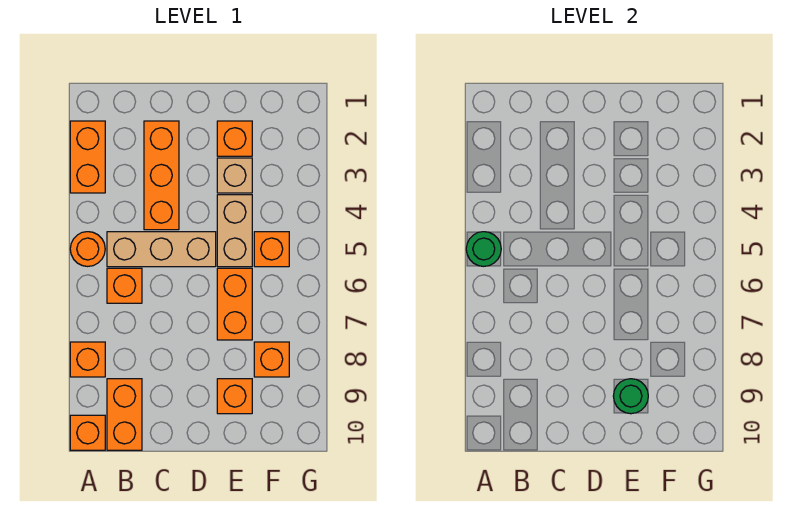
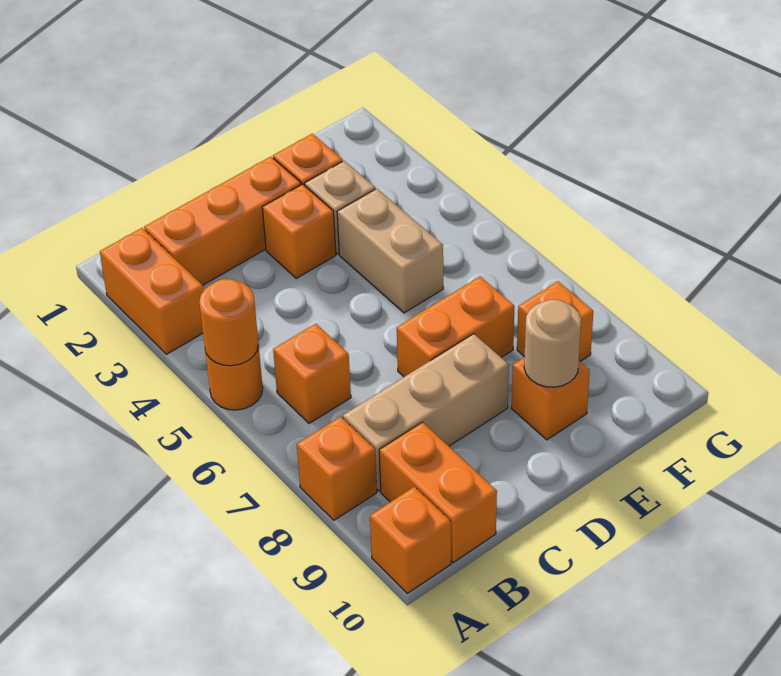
green 1x1 round brick [466,232,501,266] -> orange 1x1 round brick [199,279,259,366]
tan 1x3 brick [107,232,216,267] -> tan 1x3 brick moved to [343,334,509,491]
orange 1x3 brick [144,121,179,230] -> orange 1x3 brick turned to [144,157,301,285]
orange 1x2 brick [217,268,252,340] -> orange 1x2 brick turned to [397,277,514,377]
green 1x1 round brick [613,379,648,414] -> tan 1x1 round brick [524,300,581,387]
orange 1x1 brick [254,232,289,267] -> orange 1x1 brick moved to [262,184,336,278]

